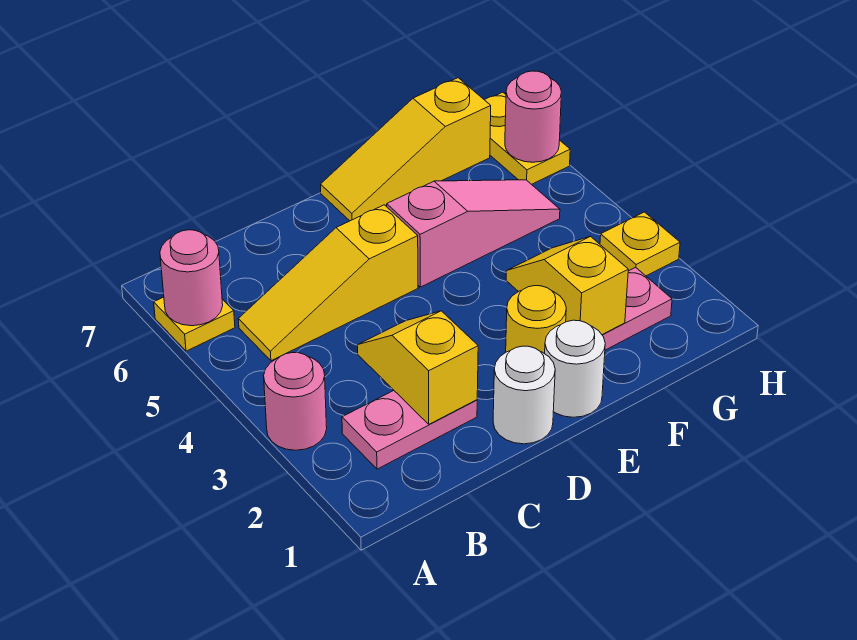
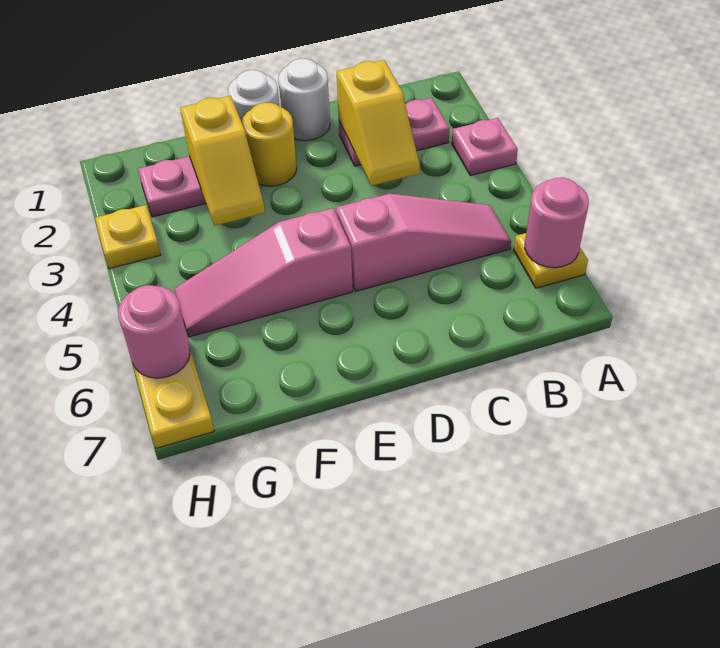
pink 1x1 round brick [264,353,327,450] -> pink 1x1 plate [452,118,518,176]
yellow 1x3 slope [238,205,418,361] -> pink 1x3 slope [336,194,511,291]
yellow 1x3 slope [320,78,491,221] -> none

